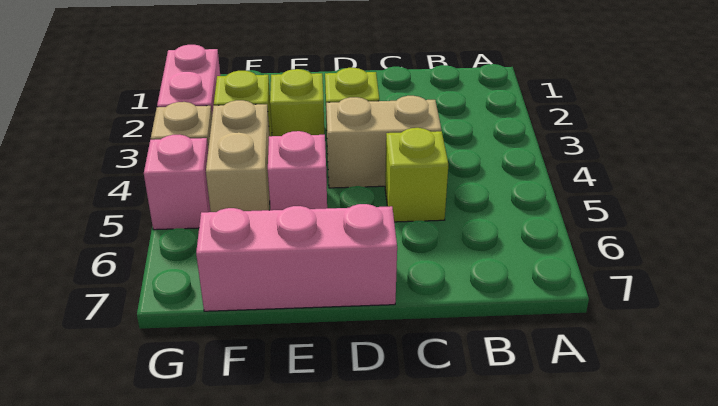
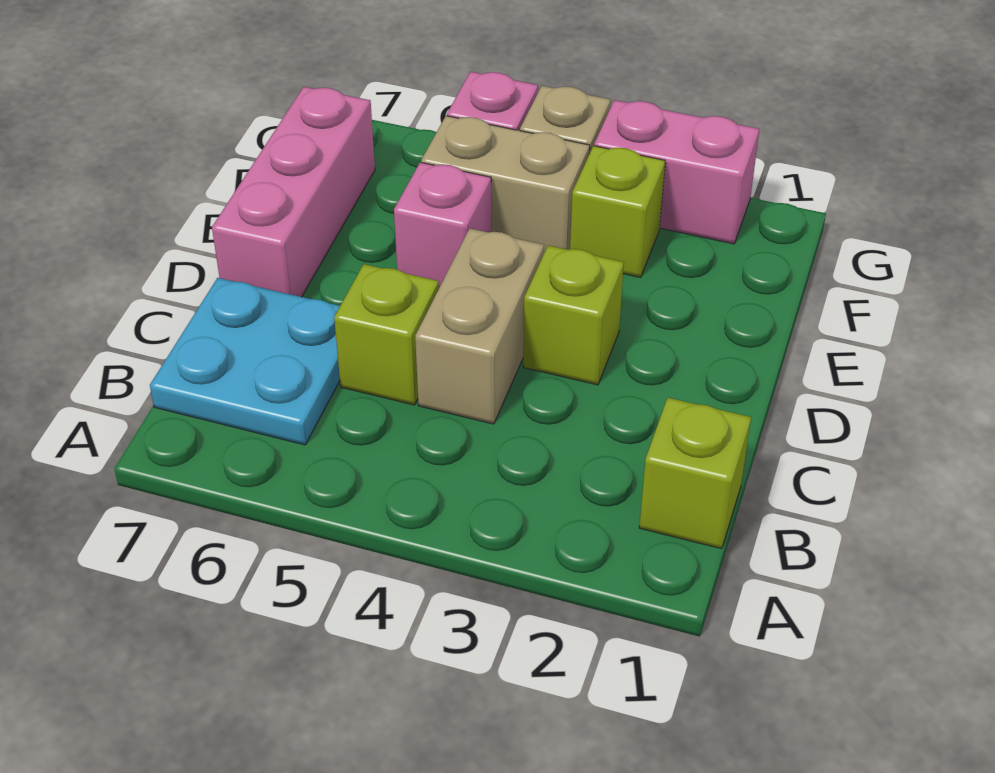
none -> cyan 2x2 plate [150,278,340,445]
lime 1x1 brick [270,69,324,136] -> lime 1x1 brick moved to [639,398,751,549]

